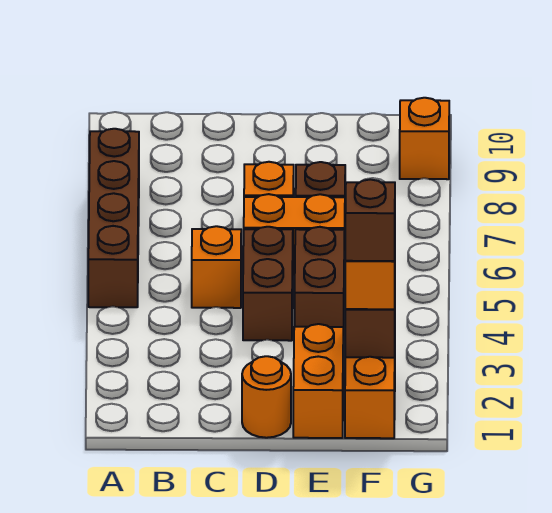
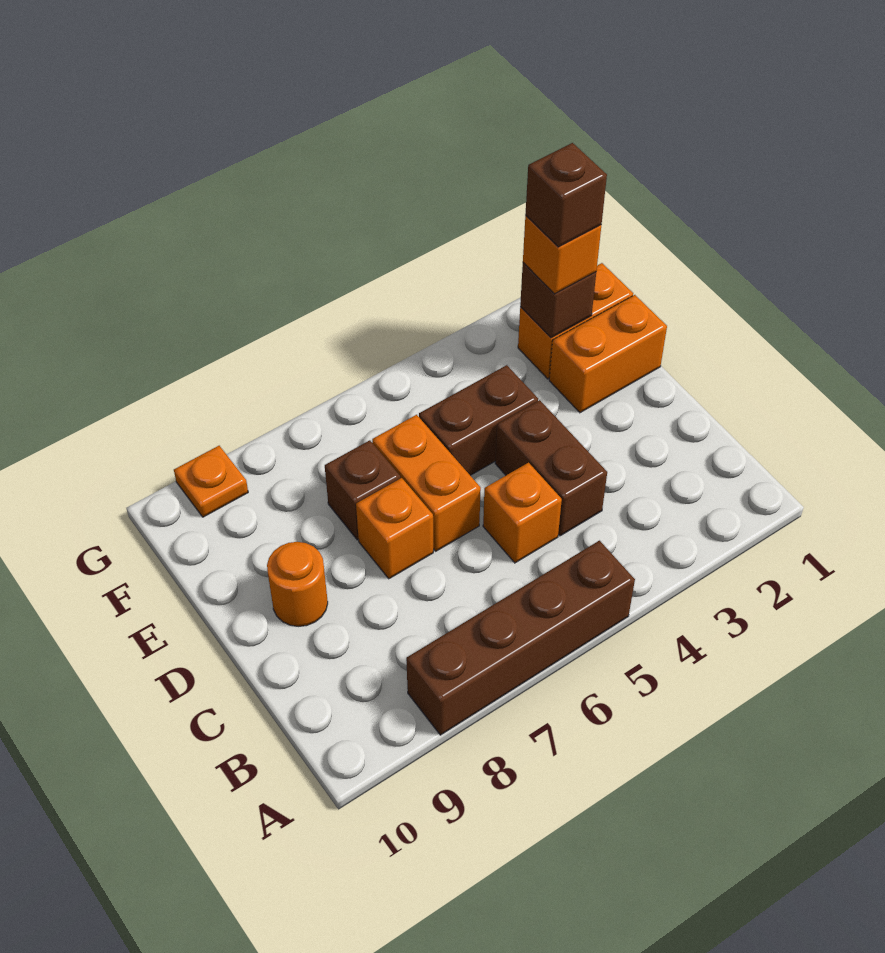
orange 1x1 round brick [242,356,291,438] -> orange 1x1 round brick moved to [267,542,328,626]
brown 1x2 brick [243,227,293,341] -> brown 1x2 brick turned to [495,400,607,536]
orange 1x1 brick [400,98,449,179] -> orange 1x1 plate [174,446,248,517]

